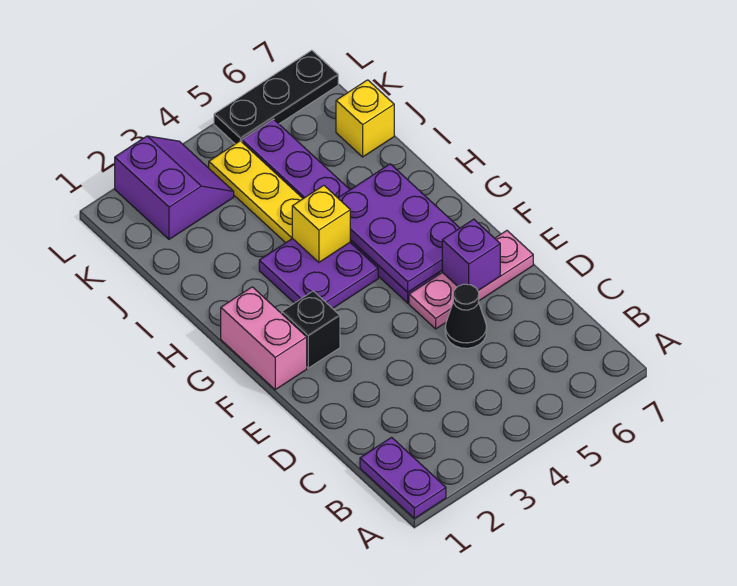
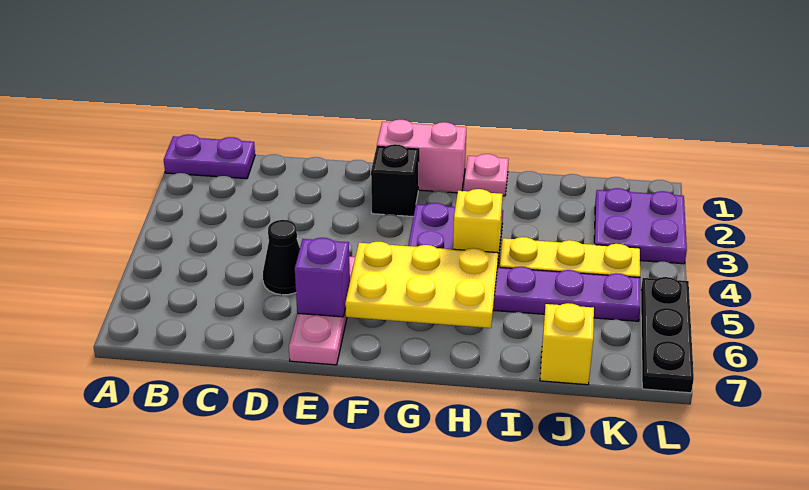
purple 2x3 plate [338,164,459,292] -> yellow 2x3 plate [345,242,498,328]
none -> pink 1x1 plate [464,154,509,196]
purple 2x2 slope [115,136,234,239] -> purple 2x2 plate [594,188,687,264]

